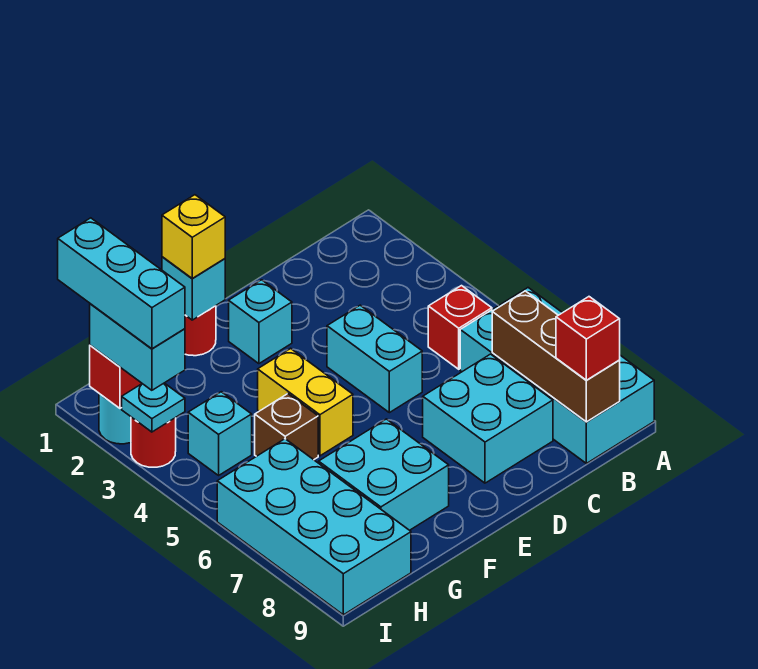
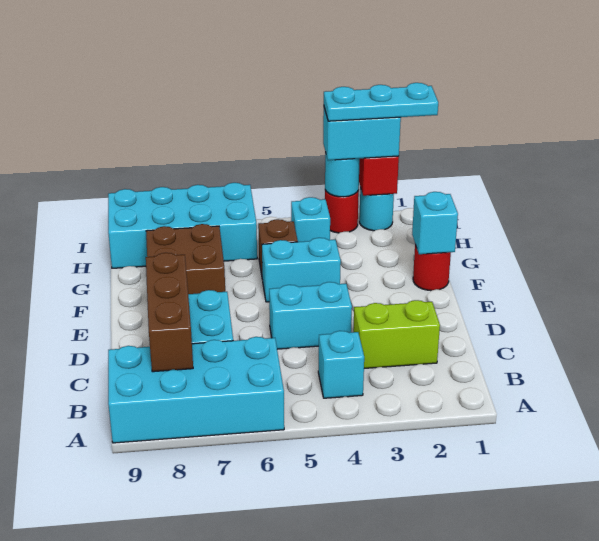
red 1x1 brick [428,286,492,369] -> none
brown 1x3 brick [492,291,620,422] -> brown 1x3 brick turned to [146,253,193,372]
red 1x1 brick [556,297,620,380] -> none
none -> lime 1x2 brick [353,300,440,368]
cyan 1x1 brick [229,280,292,364] -> cyan 1x1 brick moved to [318,331,364,398]
yellow 1x1 brick [162,195,225,279] -> none
yellow 1x2 brick [258,348,353,456] -> cyan 1x2 brick [262,238,341,302]
cyan 2x2 brick [319,419,449,530] -> brown 2x2 brick [146,224,225,294]
cyan 1x3 brick [58,218,185,349] -> cyan 1x3 plate [324,83,438,121]
cyan 1x1 plate [122,383,185,432] -> cyan 1x1 round brick [325,152,360,197]

